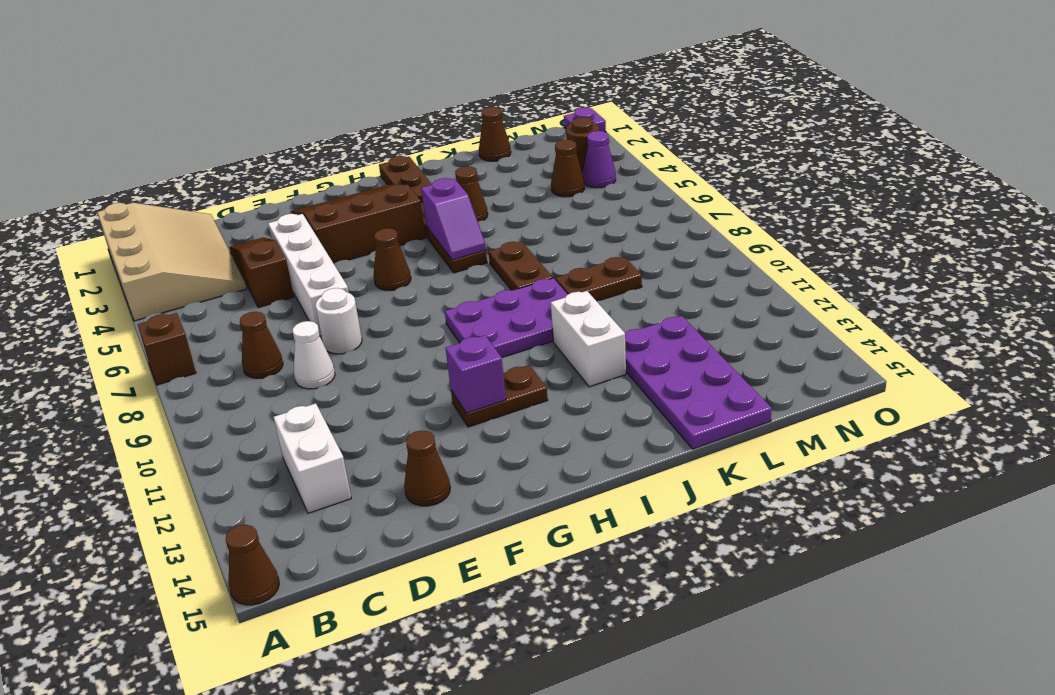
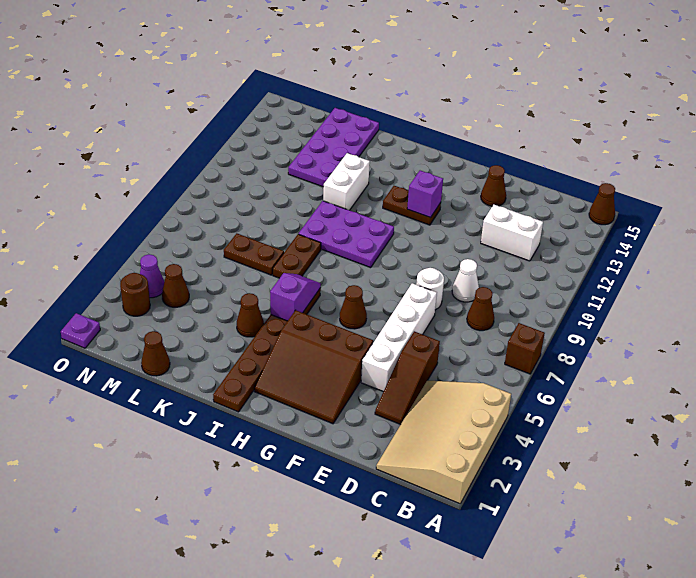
white 1x2 brick [274,403,351,513] -> white 1x2 brick turned to [481,205,543,261]
brown 1x2 plate [555,257,642,301] -> brown 1x2 plate moved to [224,233,284,275]

